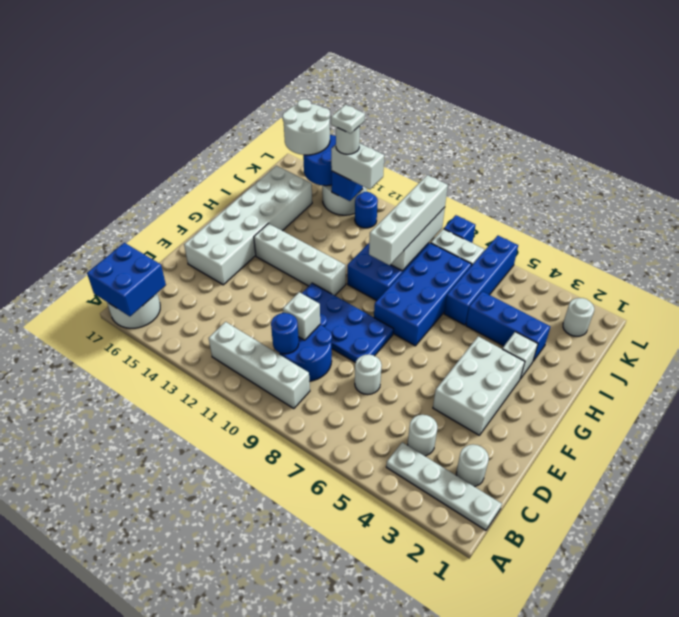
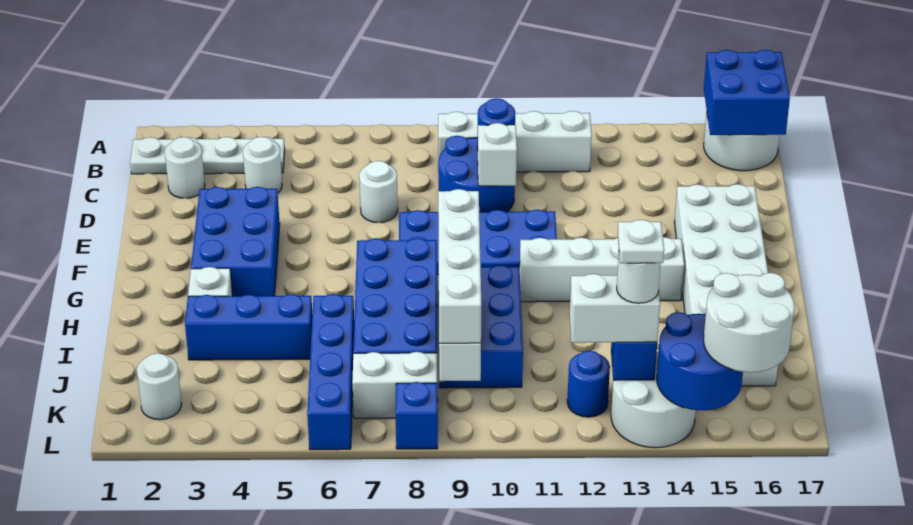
white 2x3 brick [433,336,525,435] -> blue 2x3 brick [191,187,280,296]

